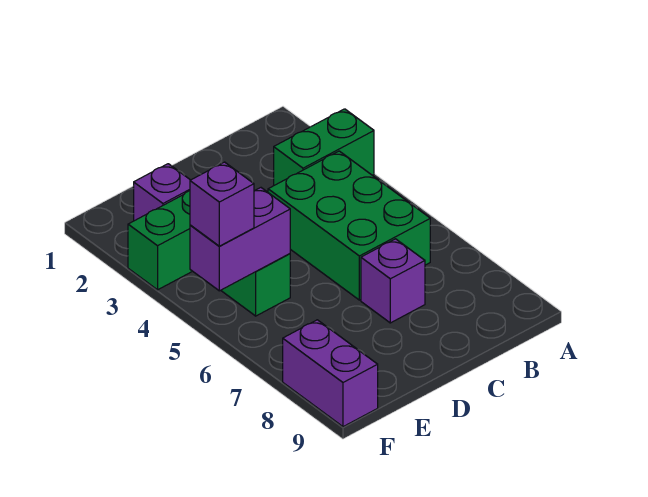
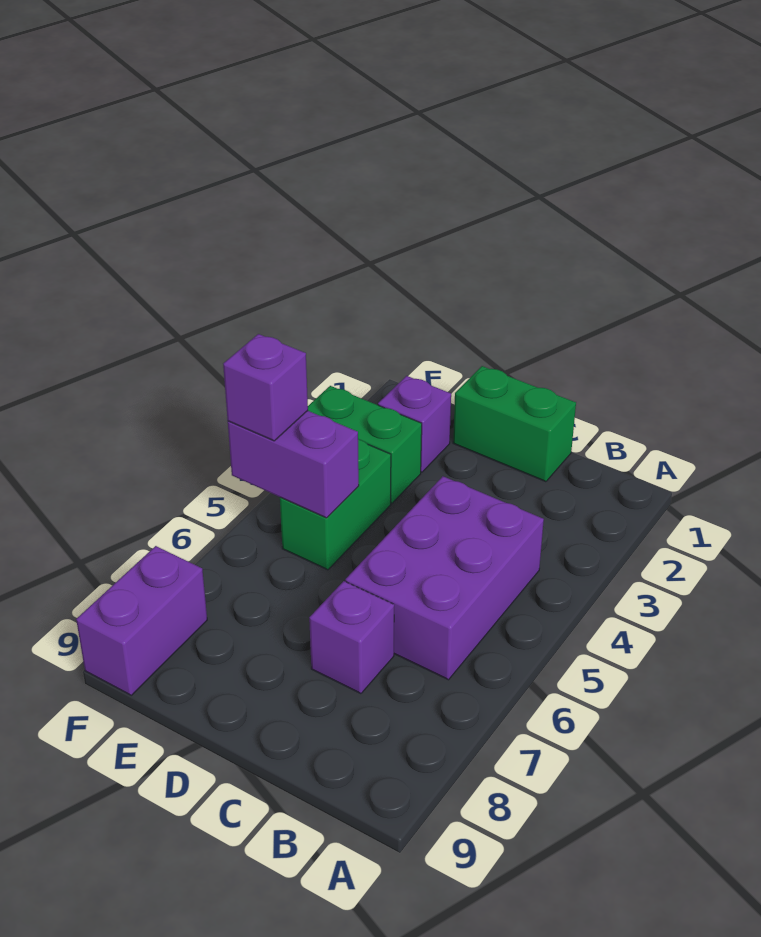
green 1x2 brick [274,109,374,185] -> green 1x2 brick moved to [453,366,576,482]
green 2x3 brick [268,151,430,300] -> purple 2x3 brick [345,476,544,680]

